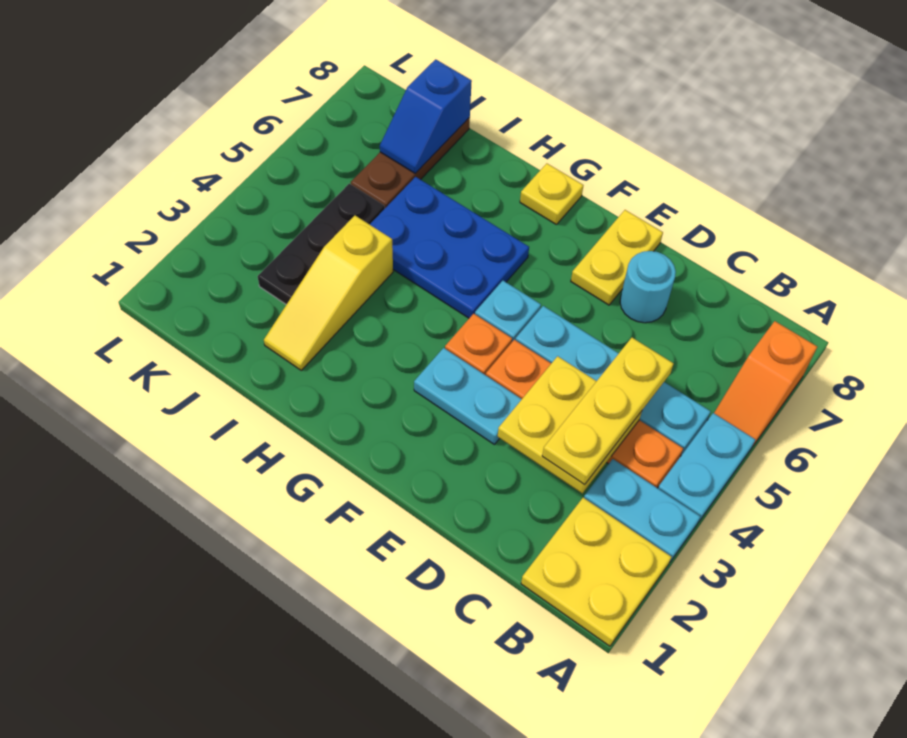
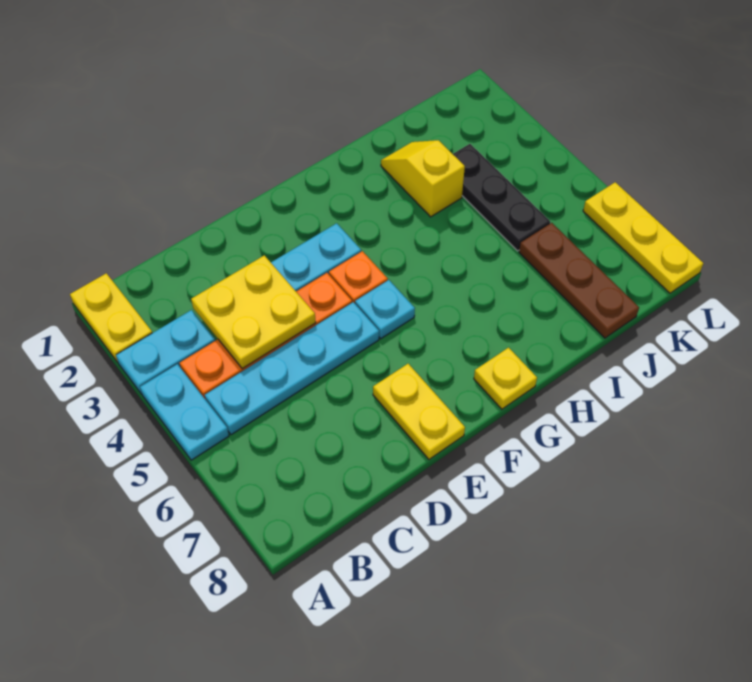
yellow 2x2 plate [521,498,671,646] -> yellow 1x2 plate [70,273,152,362]
orange 1x2 slope [714,321,817,446] -> none
yellow 1x3 plate [542,338,674,485] -> yellow 1x3 plate moved to [583,182,703,293]
cyan 1x1 round brick [620,251,676,323] -> none
blue 2x3 plate [370,177,529,318] -> none
yellow 1x3 slope [264,216,393,370] -> yellow 1x2 slope [381,140,465,217]
blue 1x2 slope [380,59,472,173] -> none

